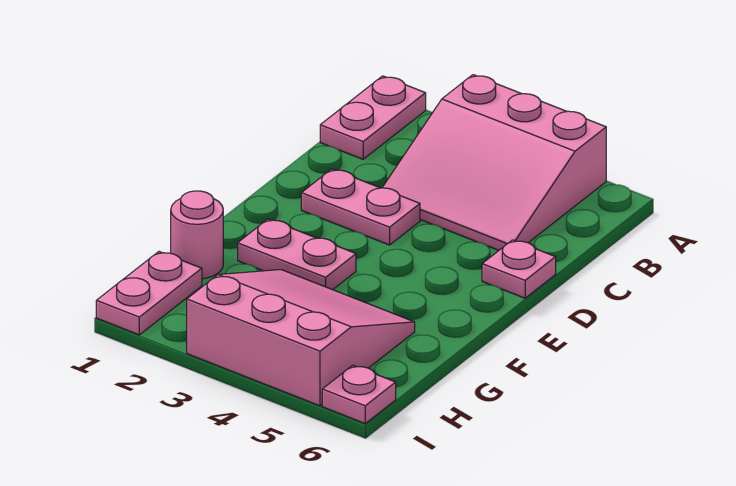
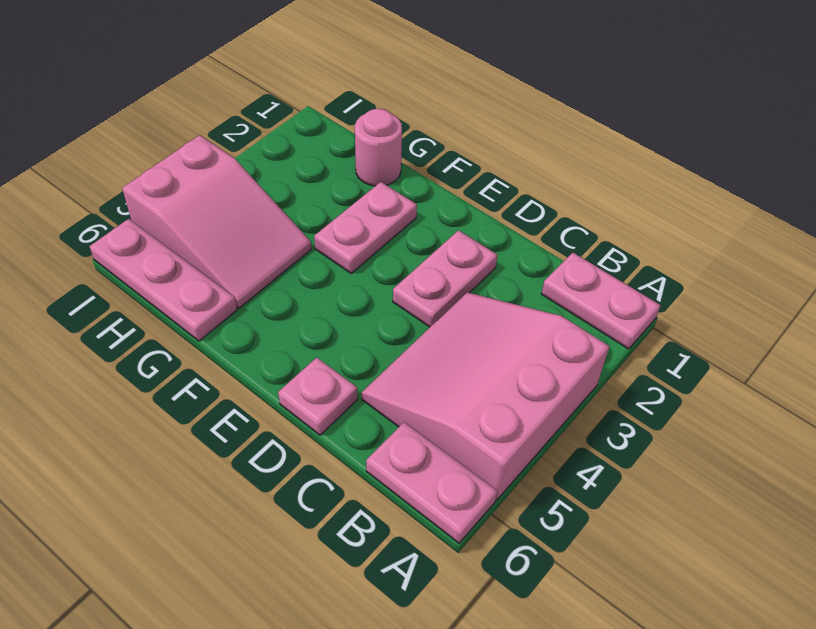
pink 3x3 slope [187,270,415,406] -> pink 2x3 slope [122,135,312,308]
pink 1x2 plate [96,252,202,335] -> pink 1x2 plate moved to [366,422,497,543]
pink 1x1 plate [322,365,396,423] -> pink 1x3 plate [90,219,237,341]

